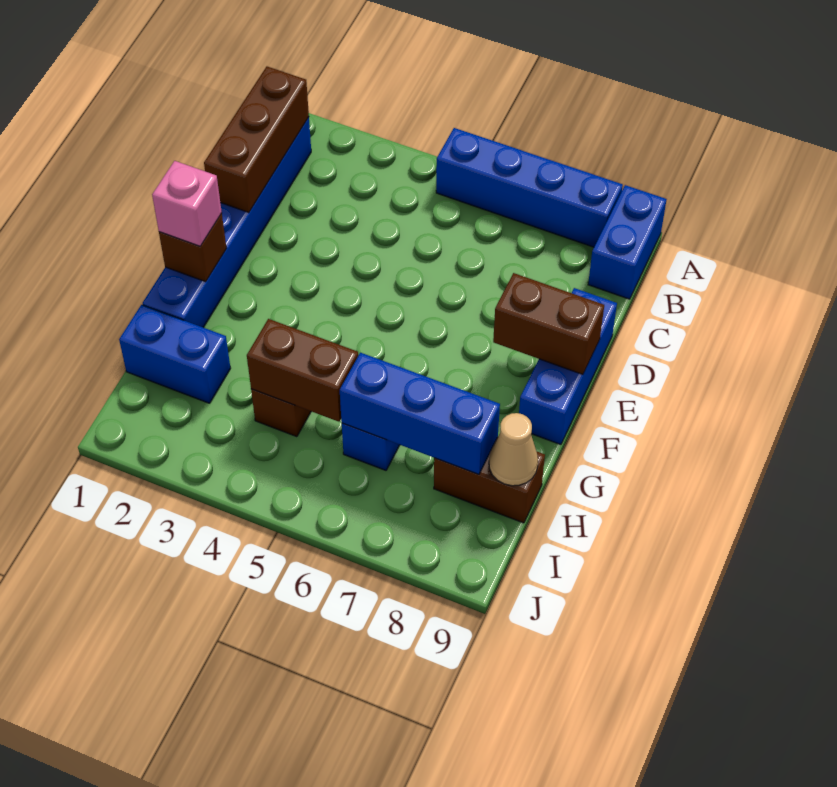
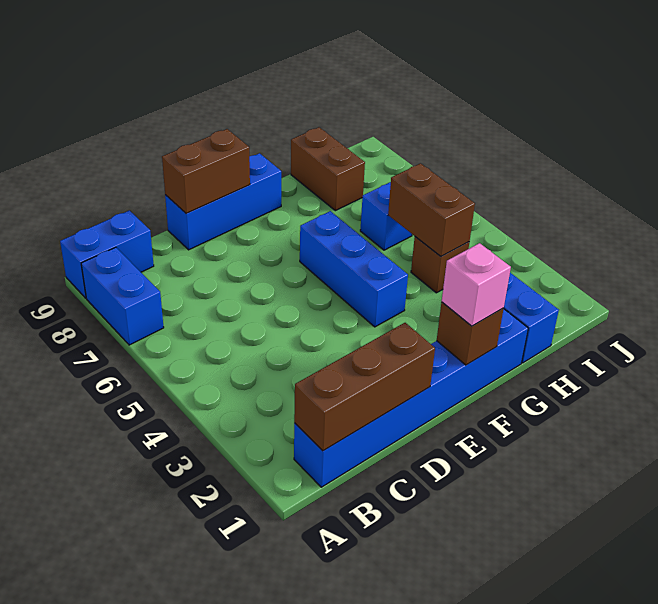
blue 1x4 brick [436,128,623,247] -> blue 1x2 brick [81,247,164,345]
brown 1x2 brick [493,273,604,374] -> brown 1x2 brick turned to [162,129,250,214]
blue 1x3 brick [340,353,500,474] -> blue 1x3 brick moved to [300,211,408,327]
tan 1x1 cone [489,413,538,486] -> none

